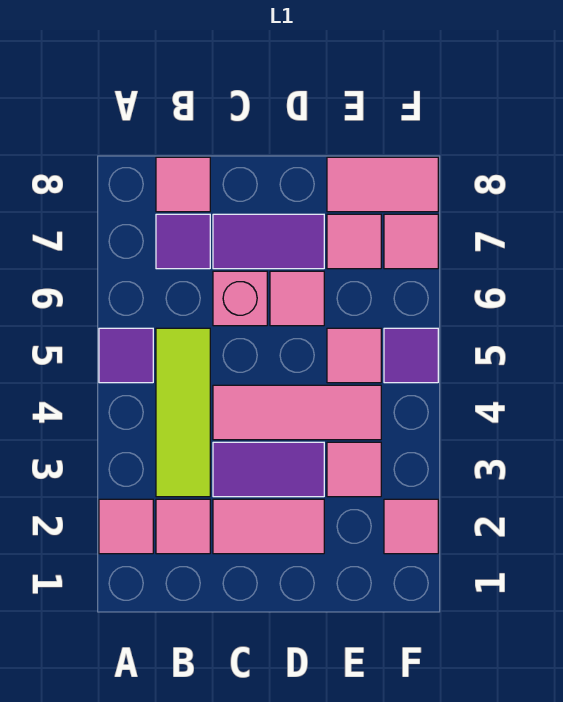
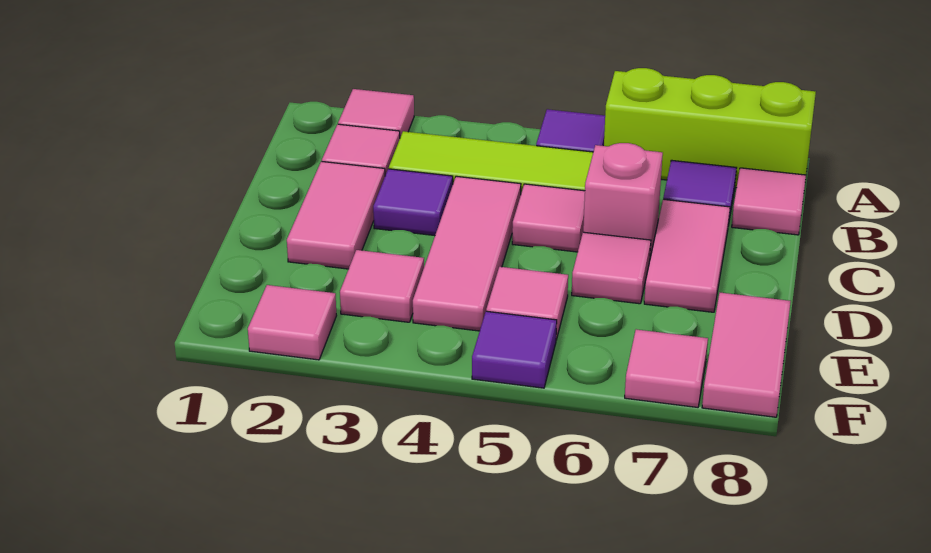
none -> lime 1x3 brick [604,68,816,188]
purple 1x2 tile [213,442,324,497] -> purple 1x1 tile [373,169,453,236]
purple 1x2 tile [213,214,324,269] -> pink 1x2 tile [644,199,730,312]
pink 1x1 tile [327,214,381,269] -> pink 1x1 tile moved to [512,184,585,252]

